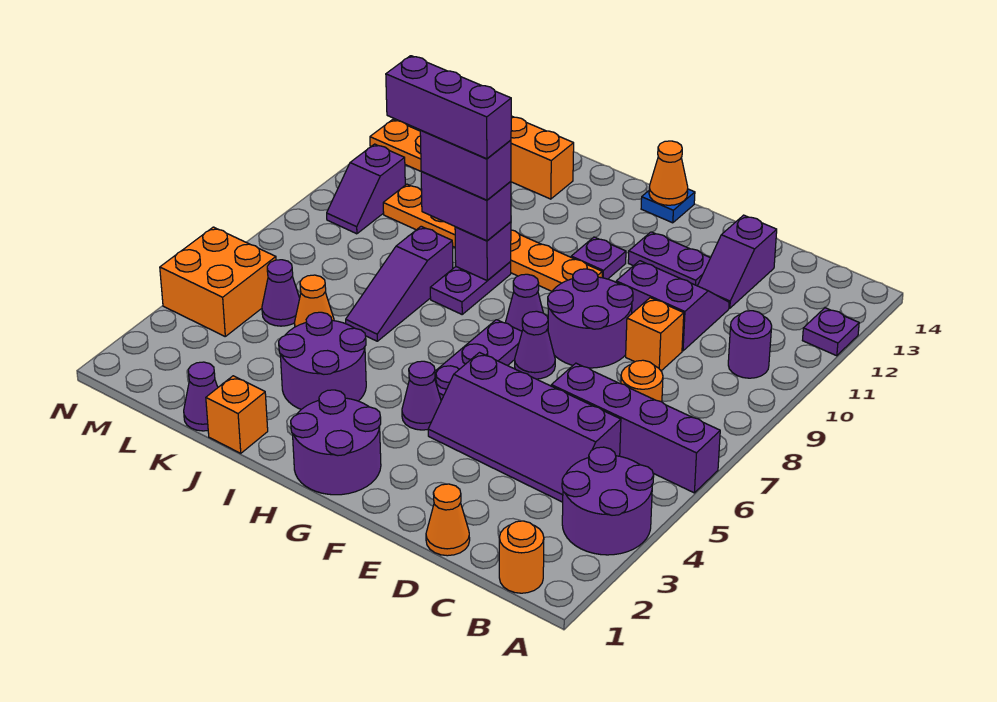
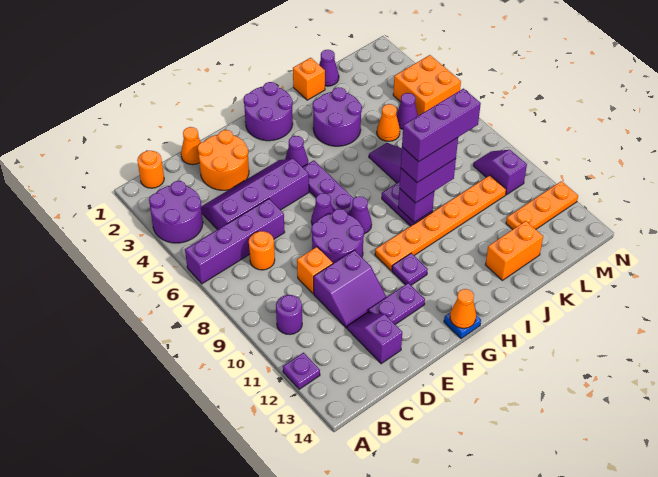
none -> orange 2x2 round brick [198,130,249,190]

